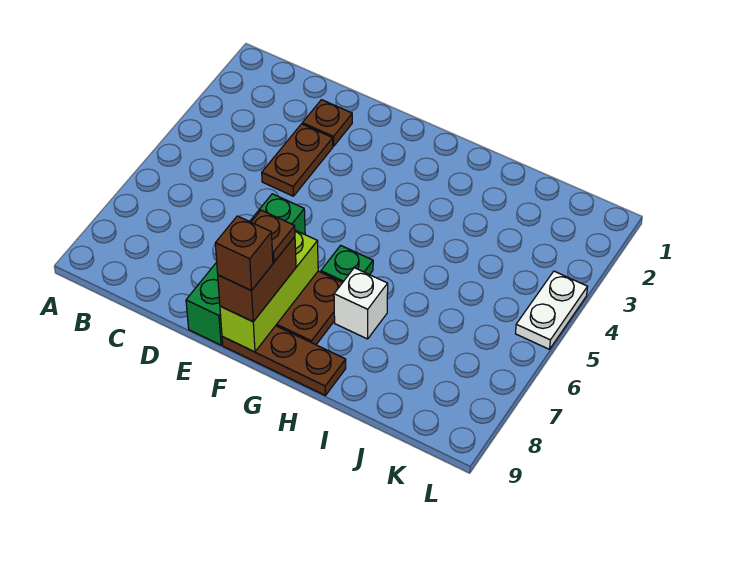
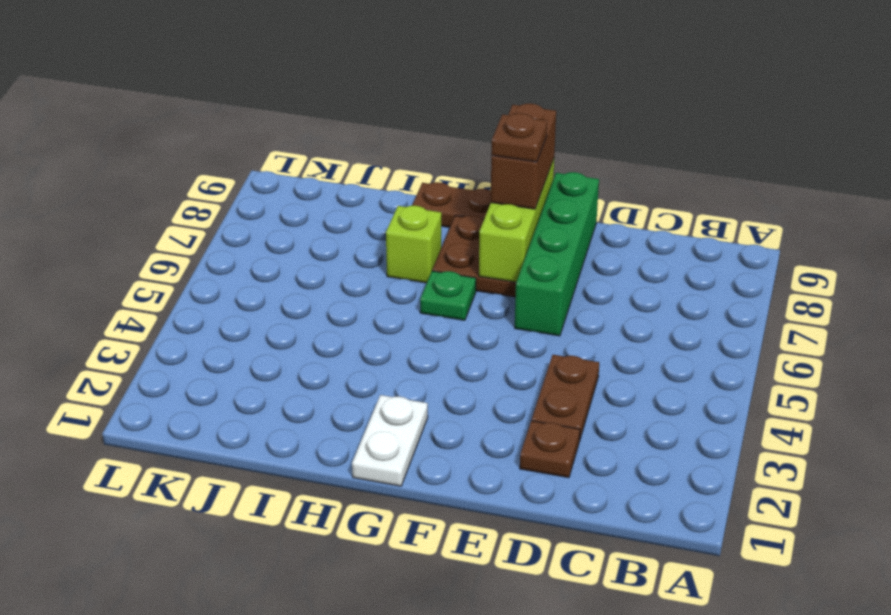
brown 1x1 brick [215,216,273,291] -> none
white 1x1 brick [334,268,388,339] -> lime 1x1 brick [386,206,441,283]
white 1x2 plate [516,271,587,349] -> white 1x2 plate moved to [352,395,428,486]

